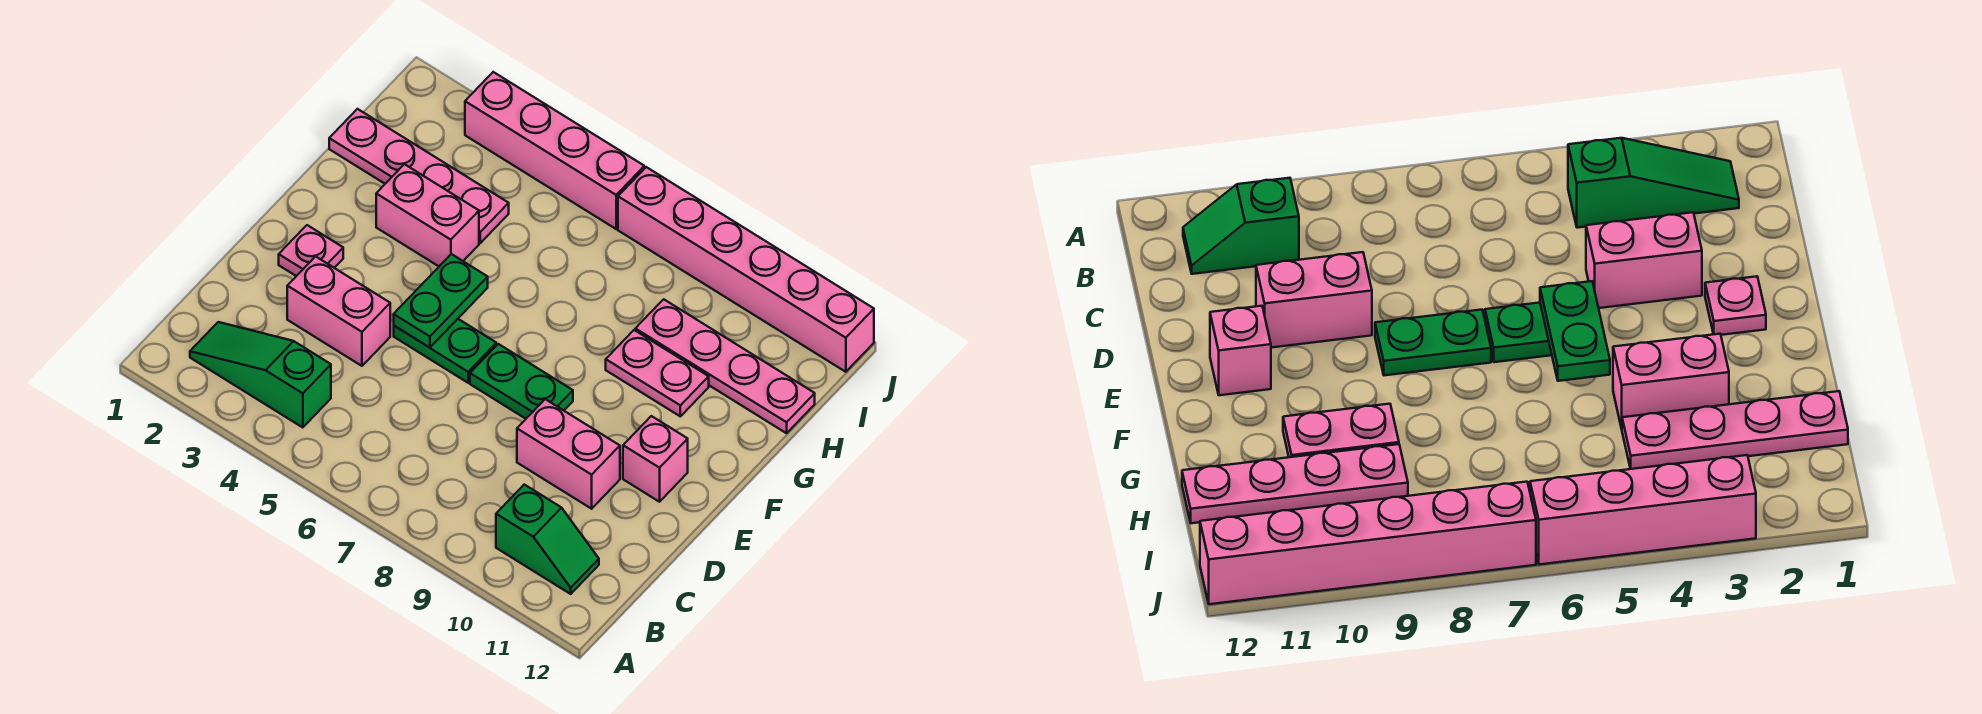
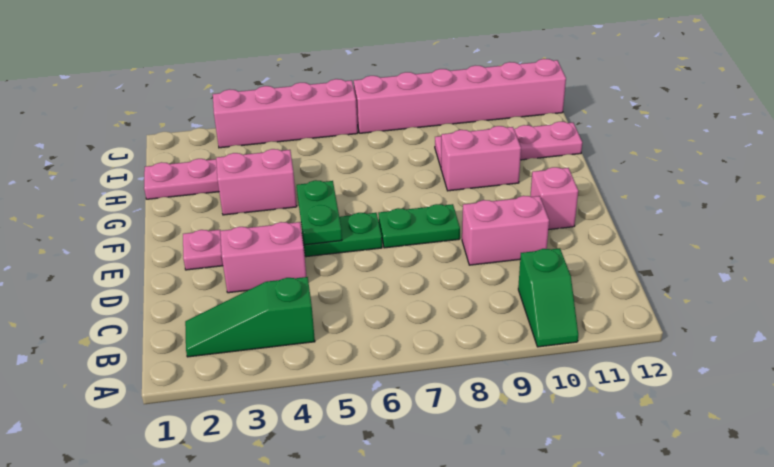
green 1x2 slope [496,485,599,594] -> green 1x2 slope turned to [518,248,578,347]
pink 1x2 plate [606,330,709,416] -> pink 1x2 brick [441,126,521,191]

